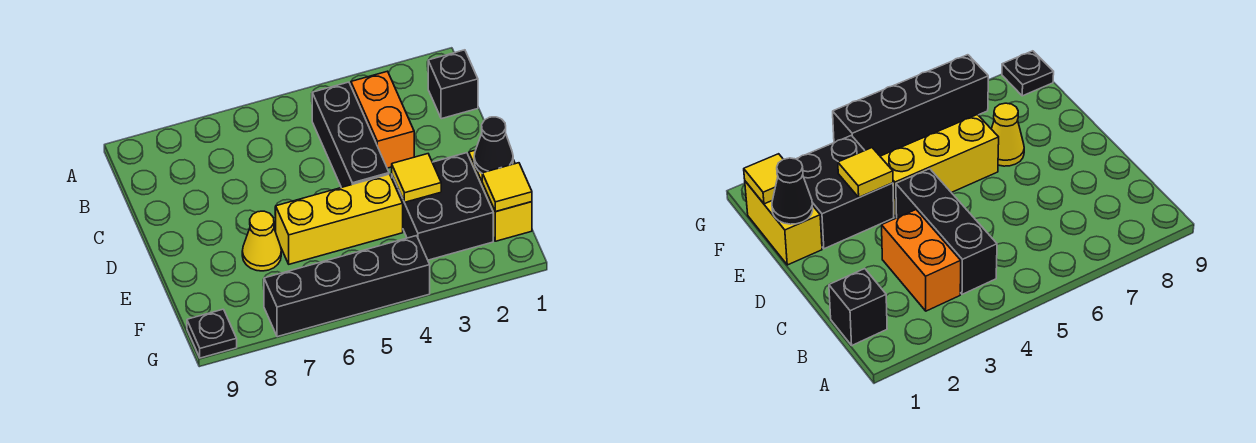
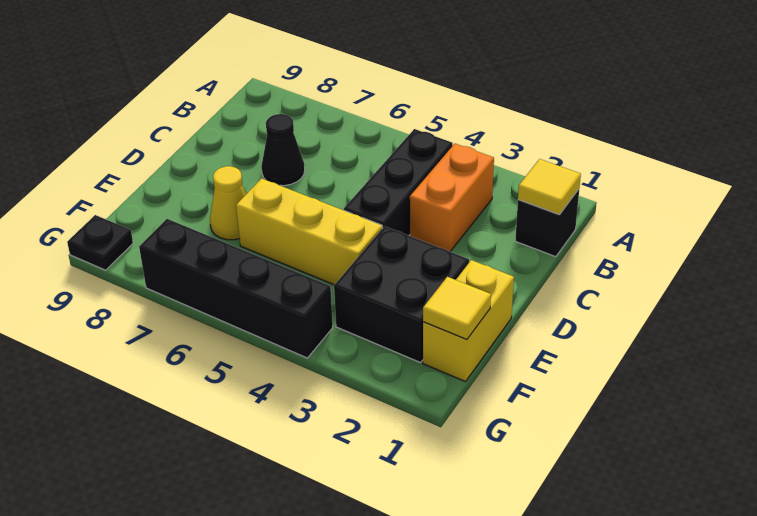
black 1x1 cone [474,117,513,173] -> black 1x1 cone moved to [261,114,305,186]
yellow 1x1 tile [392,154,441,202] -> yellow 1x1 tile moved to [518,159,581,215]

